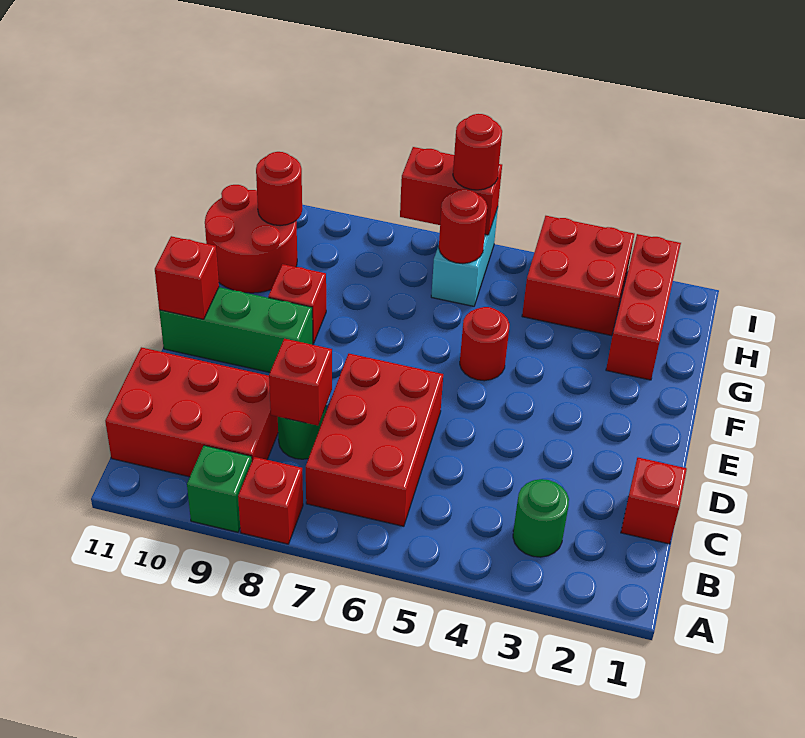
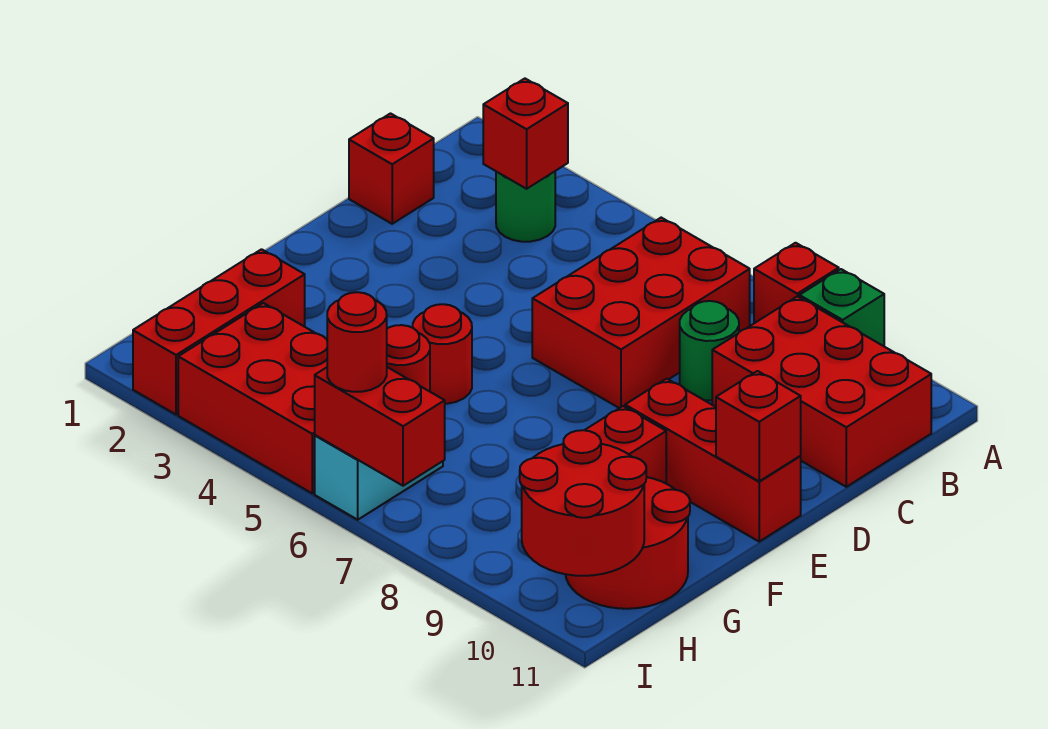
red 1x1 brick [269,339,332,426] -> red 1x1 brick moved to [483,79,568,189]
green 1x3 brick [159,287,313,372] -> red 1x3 brick [625,379,801,541]
red 2x2 brick [522,216,634,336] -> red 2x3 brick [178,303,327,493]
red 1x1 round brick [256,152,302,226] -> red 2x2 round brick [520,430,646,576]

